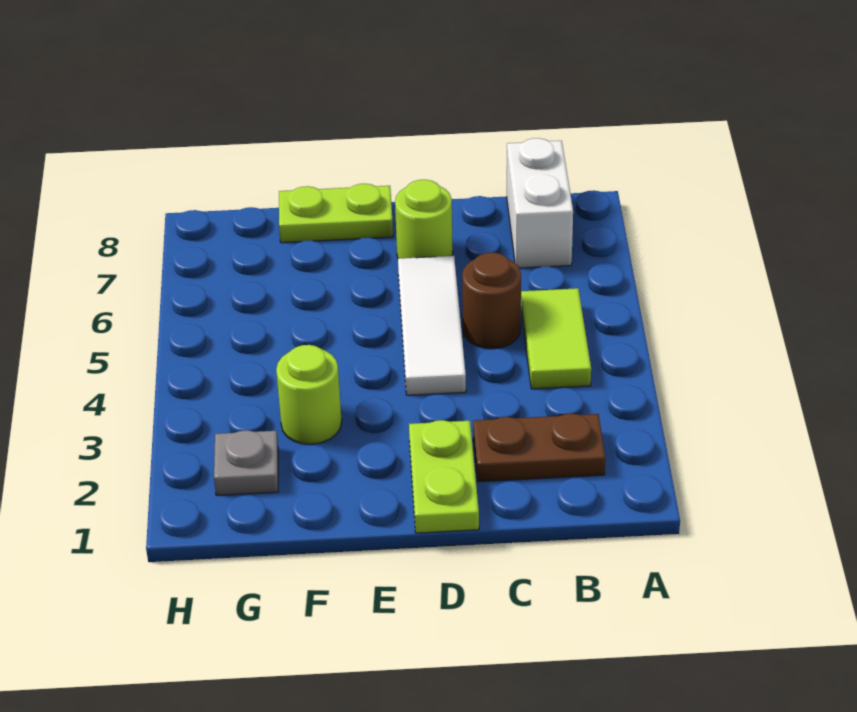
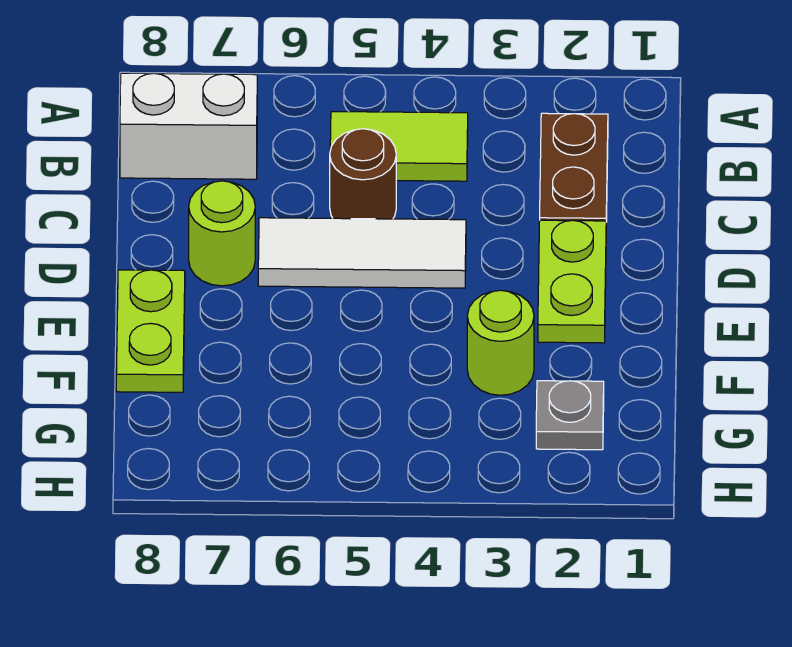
lime 1x2 plate [409,420,479,533] -> lime 1x2 plate turned to [538,220,606,343]

